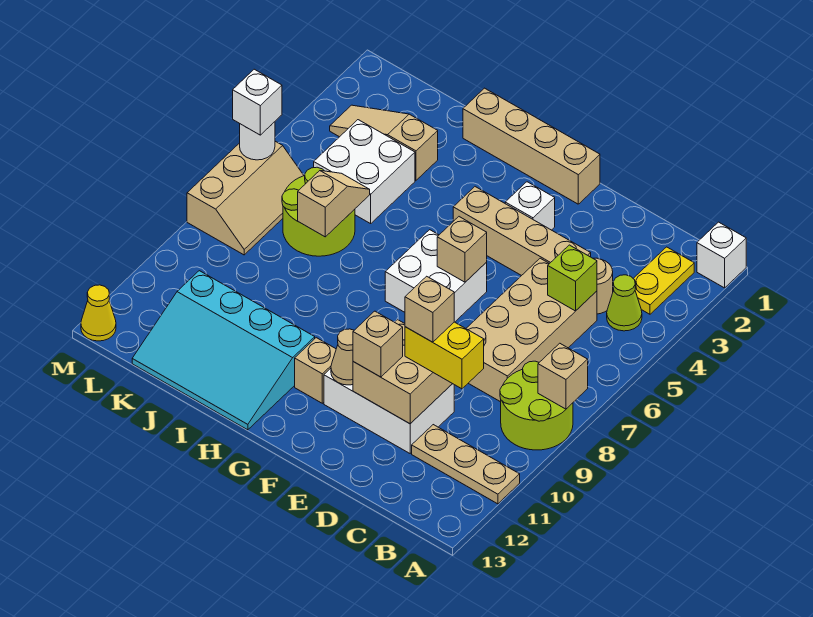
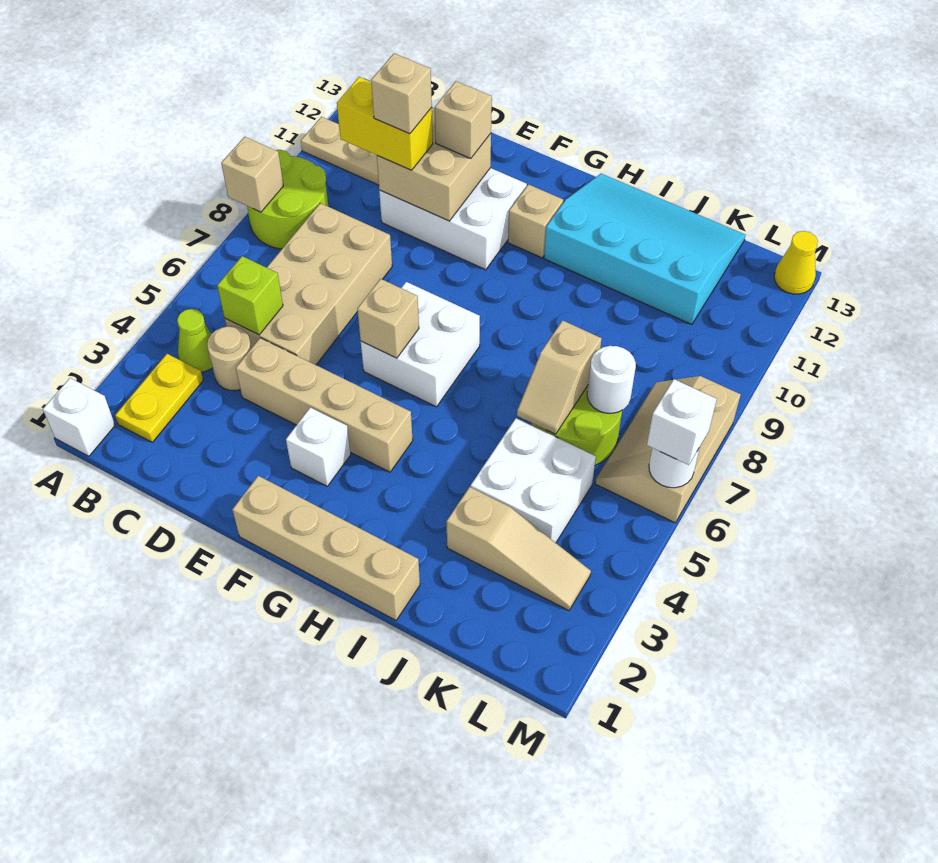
tan 1x1 cone [331,329,354,385] -> none
none -> white 1x1 round brick [587,346,636,413]

